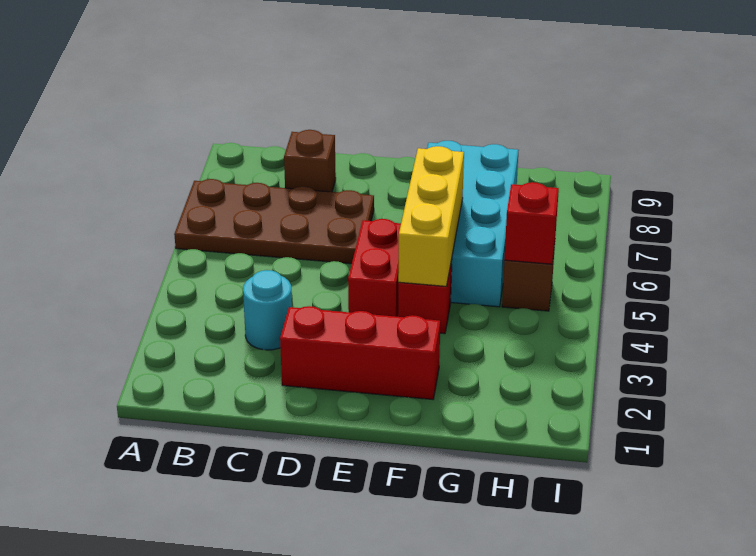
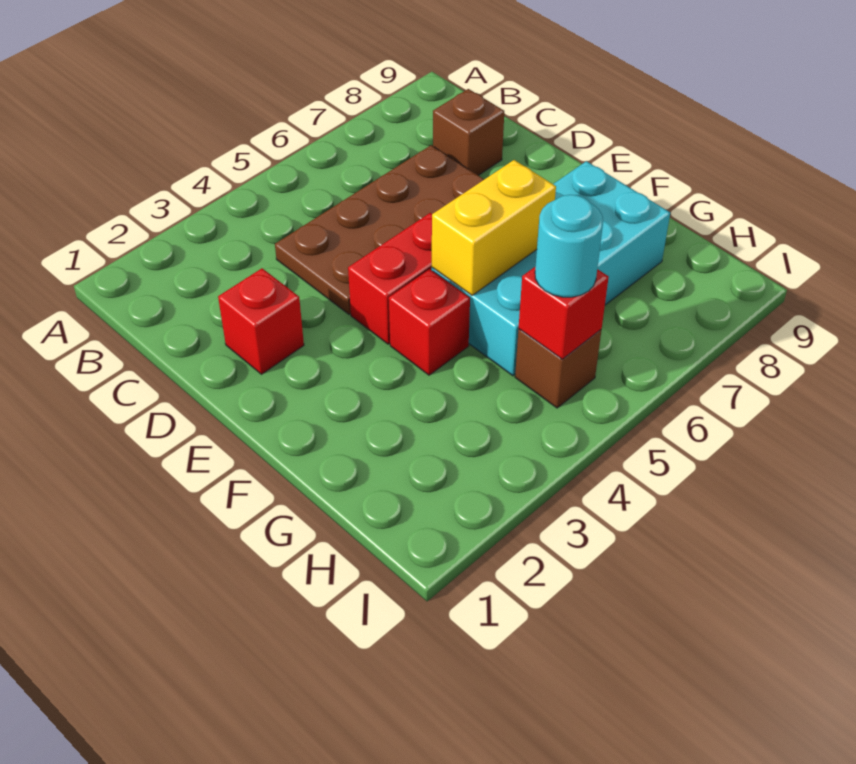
brown 2x4 plate [174,179,374,264] -> brown 2x4 plate turned to [275,145,484,314]
cyan 1x1 round brick [243,270,292,350] -> cyan 1x1 round brick moved to [535,195,603,297]
red 1x3 brick [280,306,440,399] -> red 1x1 brick [218,268,304,374]
yellow 1x3 brick [398,146,464,286] -> yellow 1x2 brick [432,160,556,295]

